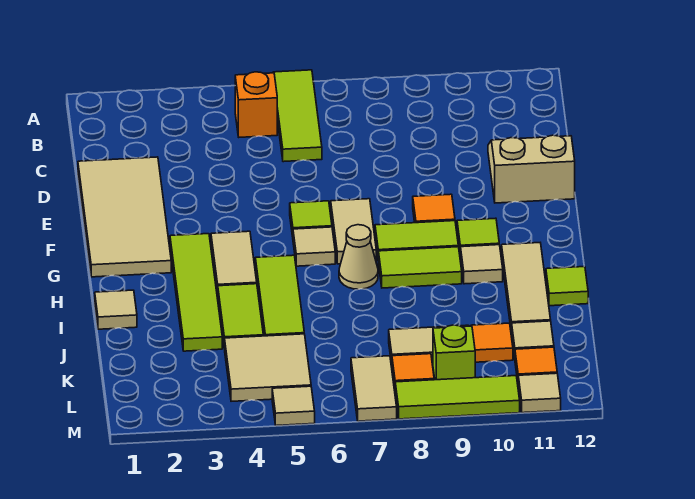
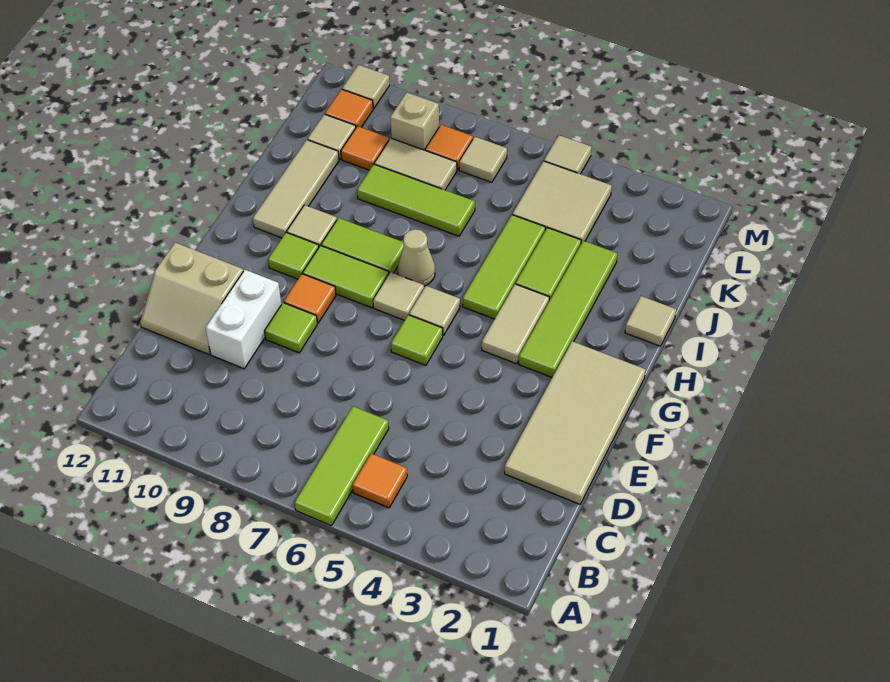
orange 1x1 brick [235,72,277,137] -> orange 1x1 tile [352,454,407,508]
none -> white 1x2 brick [206,270,281,369]
tan 1x2 tile [331,199,376,264] -> tan 1x1 tile [373,272,424,320]
lime 1x1 tile [546,267,588,306] -> lime 1x1 tile moved to [265,303,317,353]
tan 1x2 tile [351,356,397,421] -> tan 1x1 tile [459,137,507,182]
lime 1x1 brick [433,325,475,380] -> tan 1x1 brick [390,92,439,150]
lime 1x3 tile [395,376,520,419] -> lime 1x3 tile moved to [357,164,475,236]

